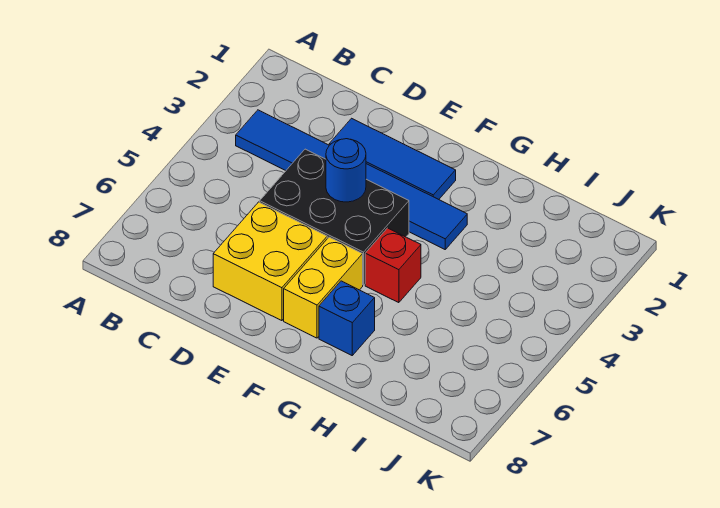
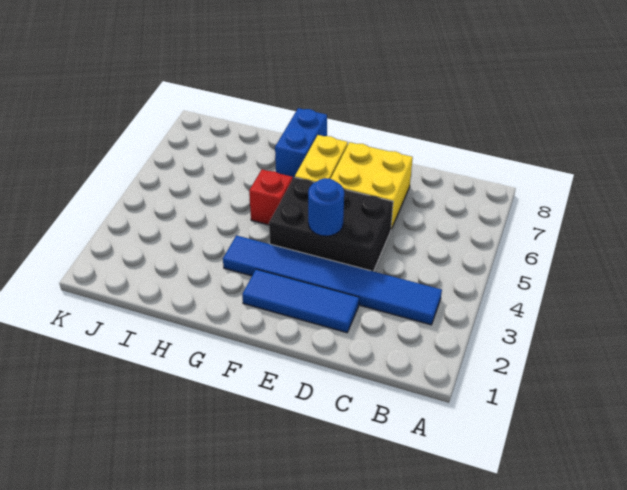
blue 1x1 brick [319,281,375,355] -> blue 1x2 brick [275,108,327,178]

